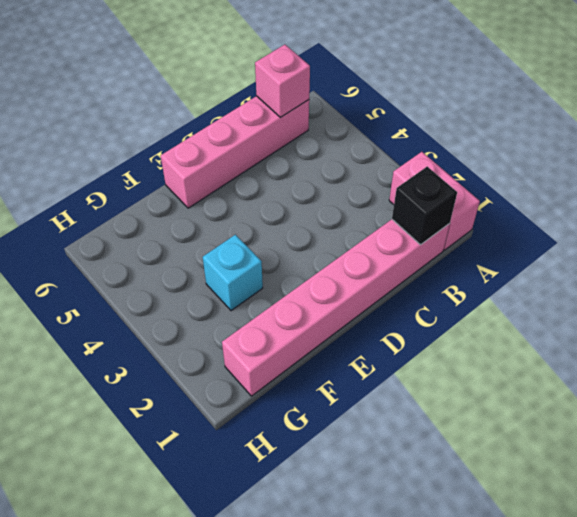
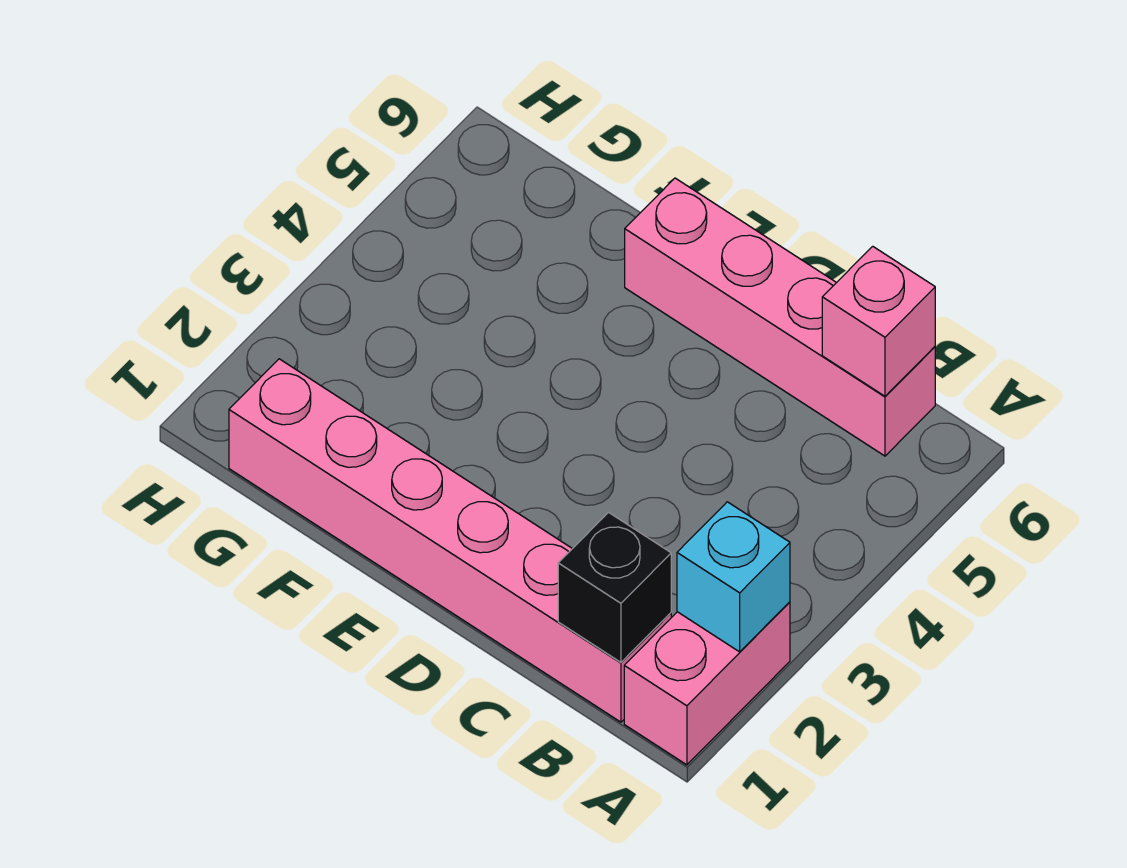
cyan 1x1 brick [203,235,263,311] -> cyan 1x1 brick moved to [677,502,790,652]

